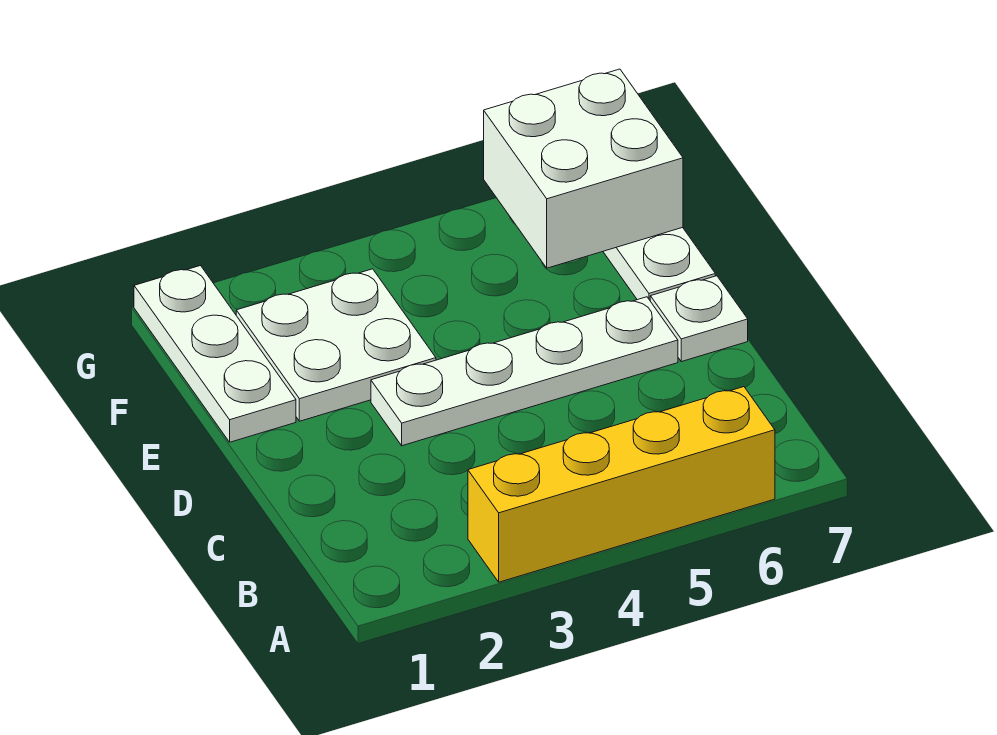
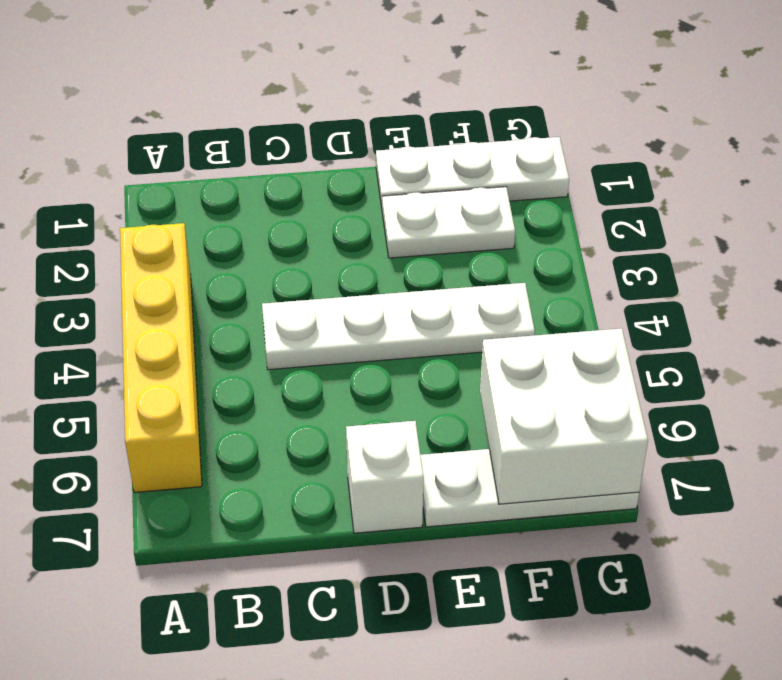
white 1x4 plate [371,297,678,446] -> white 1x4 plate turned to [262,283,535,370]
white 1x1 plate [650,276,748,362] -> white 1x1 brick [346,421,424,533]
white 2x2 plate [236,269,436,421] -> white 1x2 plate [382,187,515,258]

